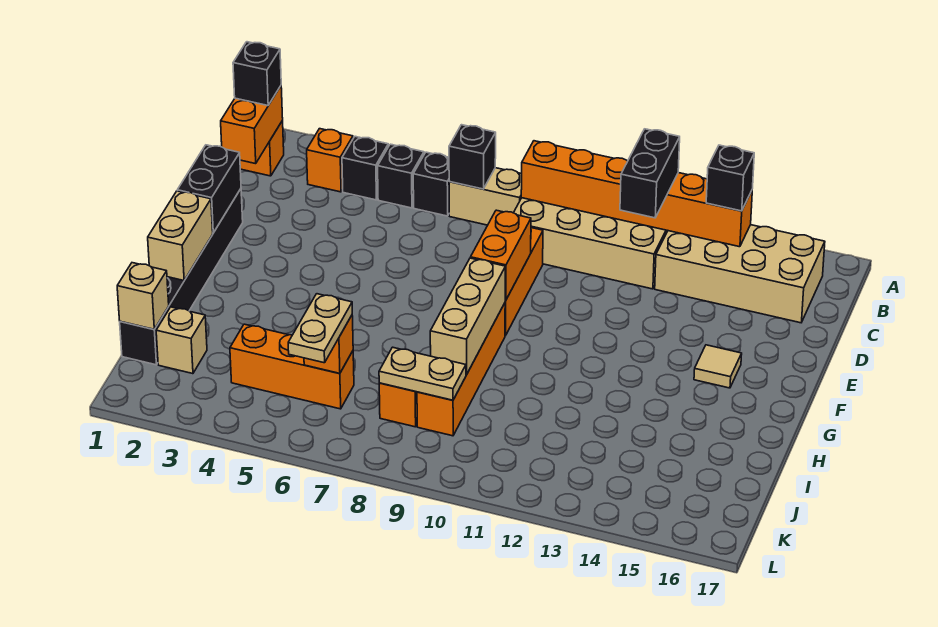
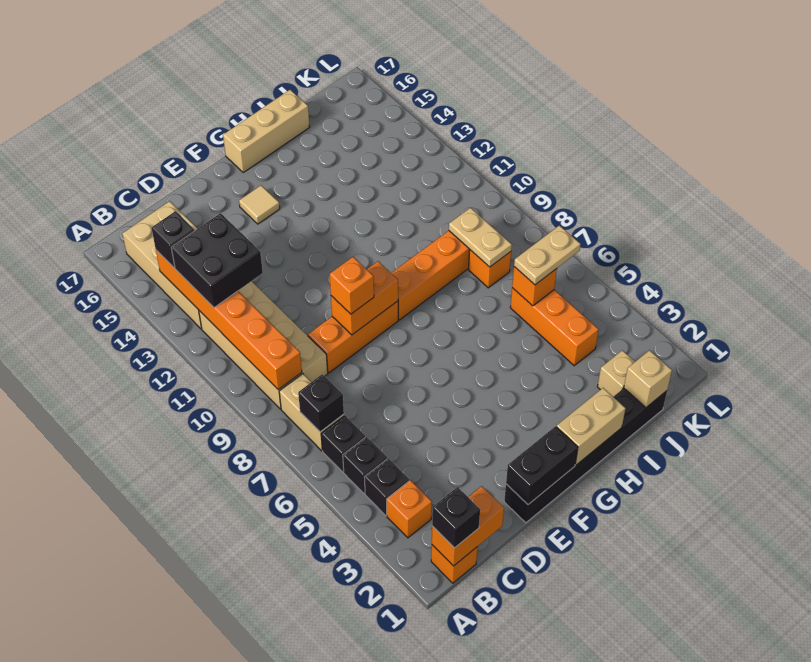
black 1x2 brick [620,129,680,218] -> black 2x2 brick [171,213,263,308]
none -> orange 1x1 brick [330,257,374,314]
tan 1x3 brick [430,258,506,375] -> tan 1x3 brick moved to [223,90,309,172]

